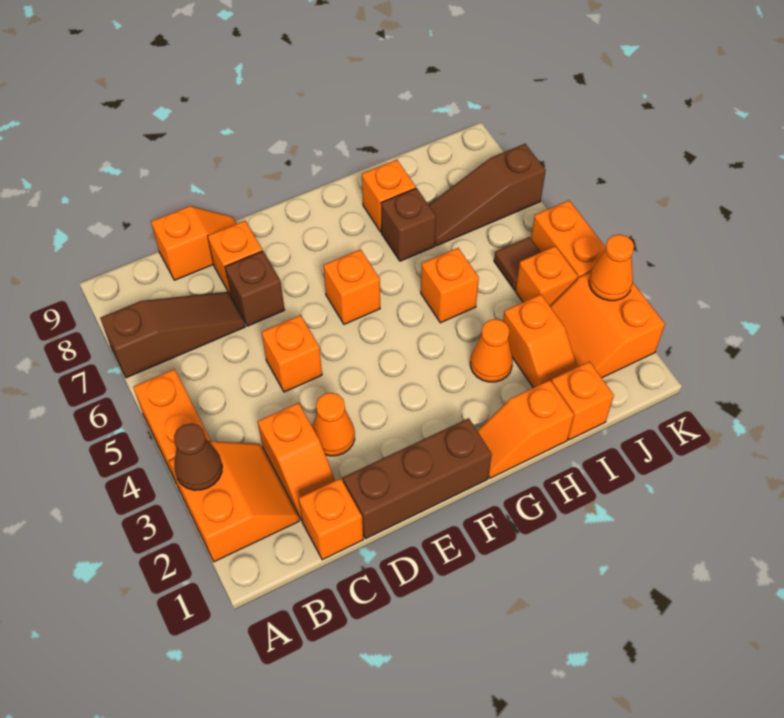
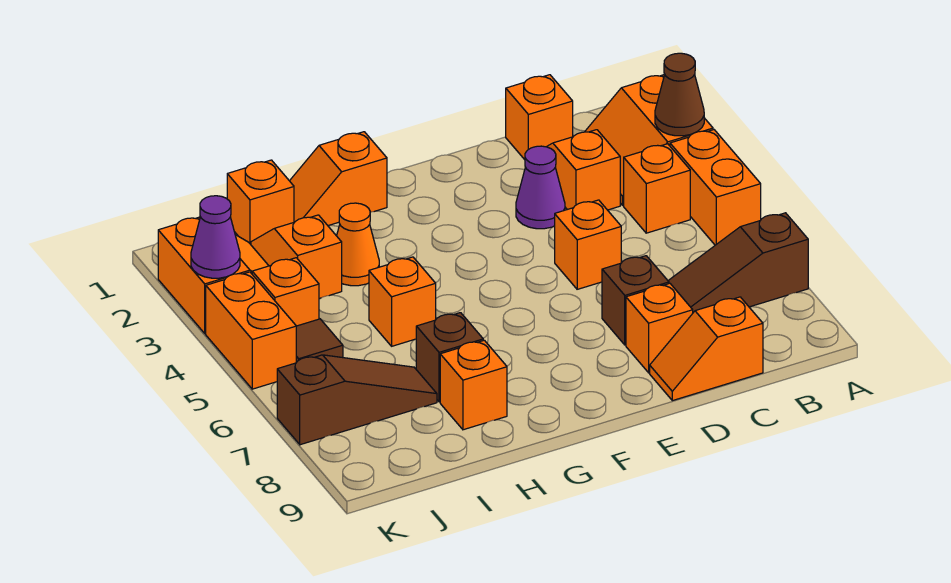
brown 1x3 brick [343,418,492,539] -> none
orange 1x1 cone [312,393,355,456] -> purple 1x1 cone [516,146,565,229]
orange 1x1 brick [323,249,380,324] -> orange 1x1 brick moved to [624,144,690,233]
orange 1x2 slope [477,380,574,478] -> orange 1x2 slope turned to [290,132,387,226]
orange 1x1 cone [589,234,634,301] -> purple 1x1 cone [191,196,240,278]

